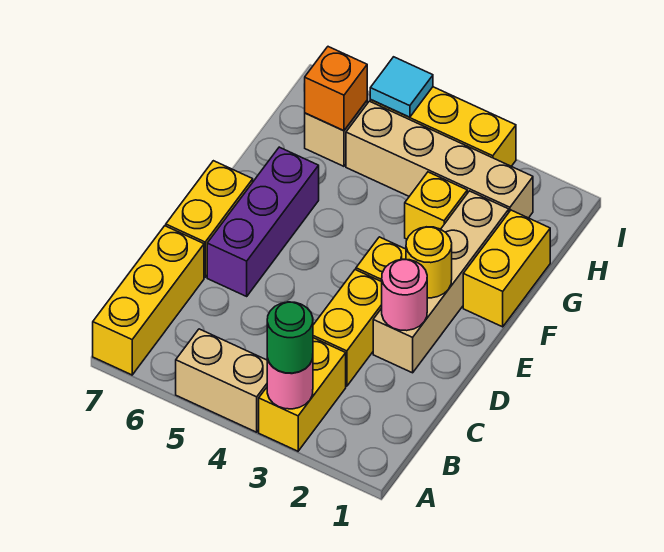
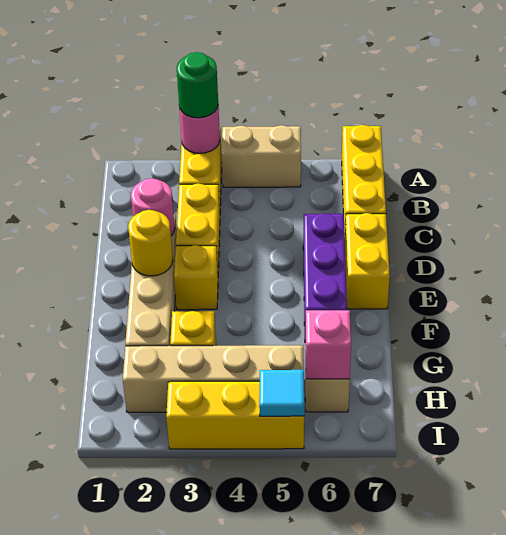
yellow 1x2 brick [463,210,550,327] -> none
orange 1x1 brick [304,47,367,131] -> pink 1x1 brick [306,310,351,379]

